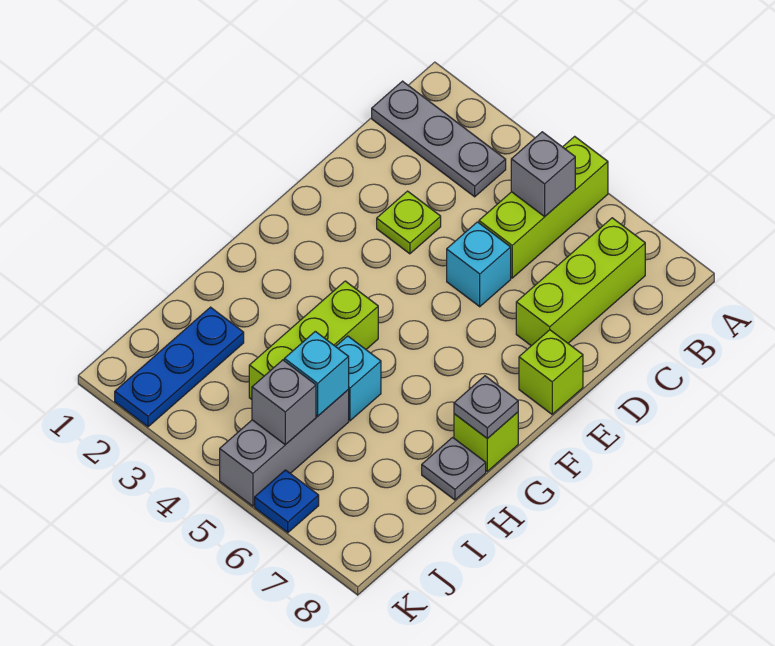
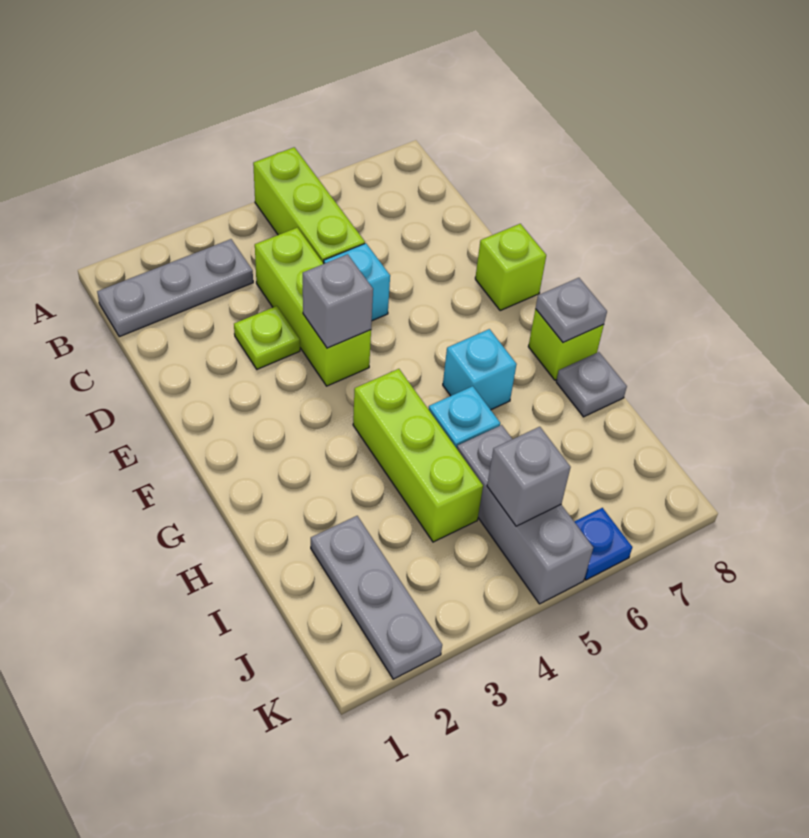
grey 1x1 brick [511,132,575,216] -> grey 1x1 brick moved to [303,254,373,348]
lime 1x3 brick [516,218,645,346] -> lime 1x3 brick moved to [255,228,371,386]
blue 1x3 plate [115,307,244,427] -> grey 1x3 plate [311,516,442,679]
cyan 1x1 brick [284,331,349,416] -> cyan 1x1 brick moved to [443,329,517,410]

